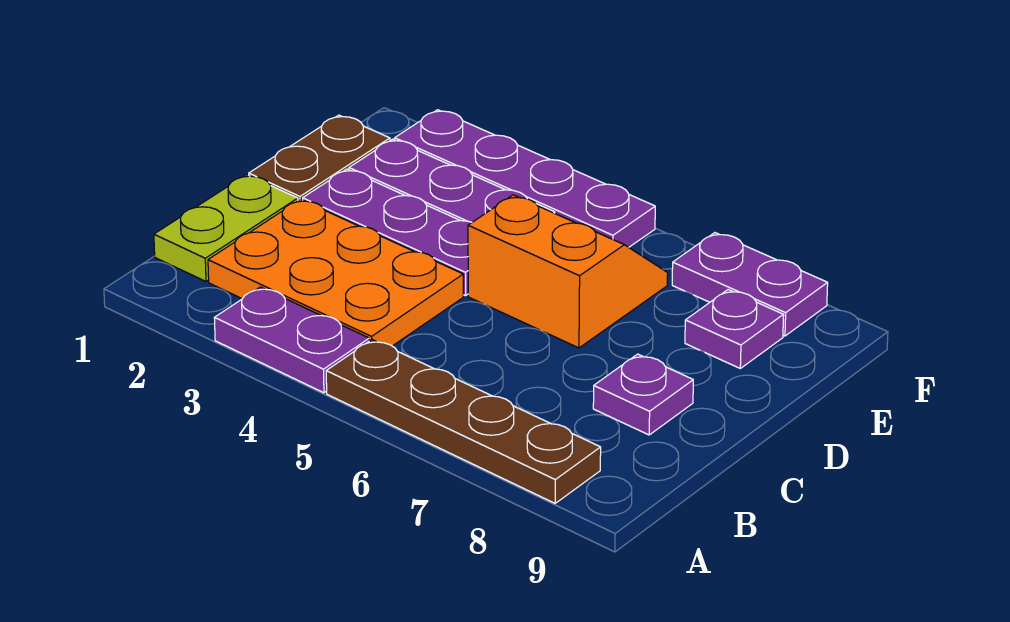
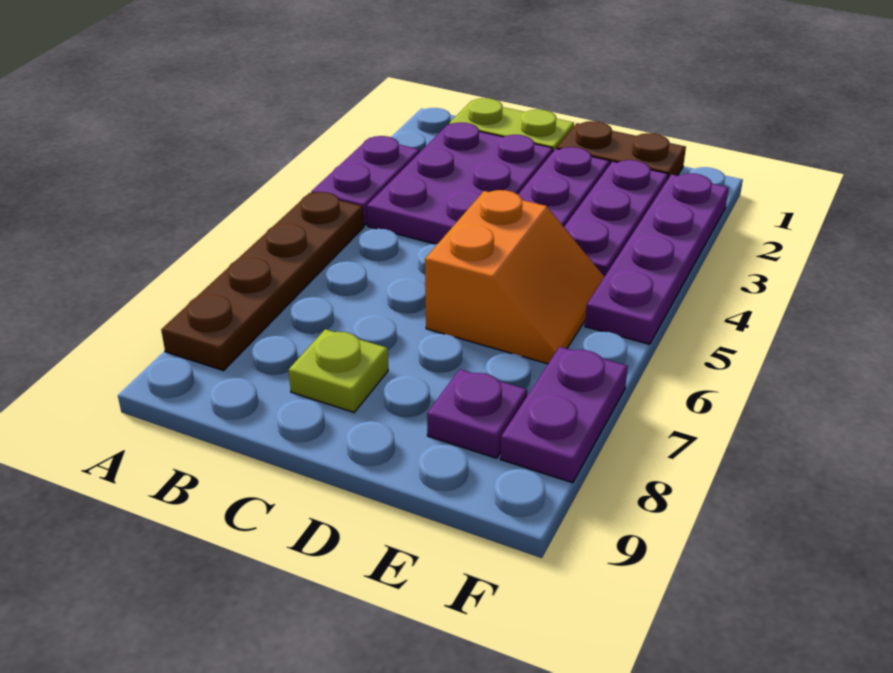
orange 2x3 plate [208,199,463,346] -> purple 2x3 plate [367,123,553,244]
purple 1x1 plate [593,354,693,435] -> lime 1x1 plate [289,329,388,412]

